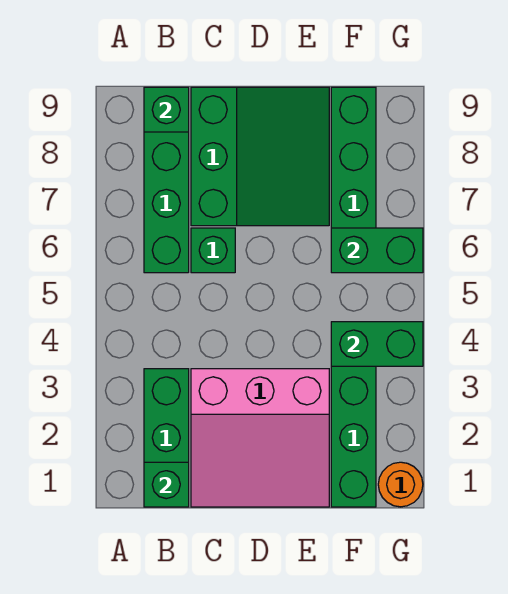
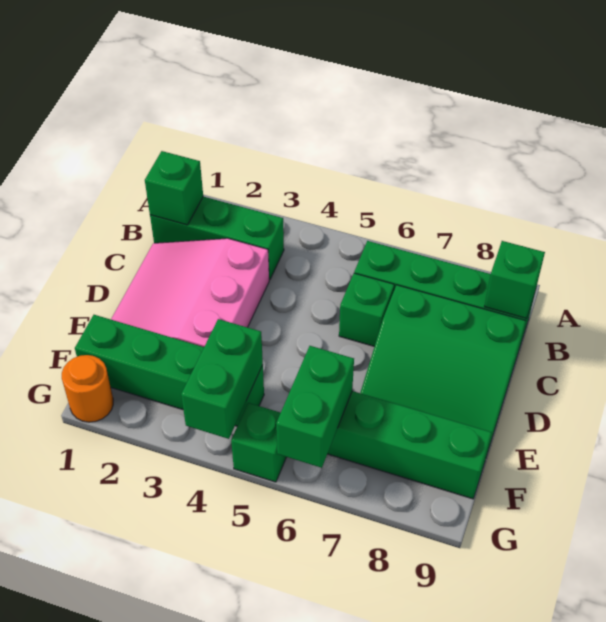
none -> green 1x1 brick [231,403,286,482]

